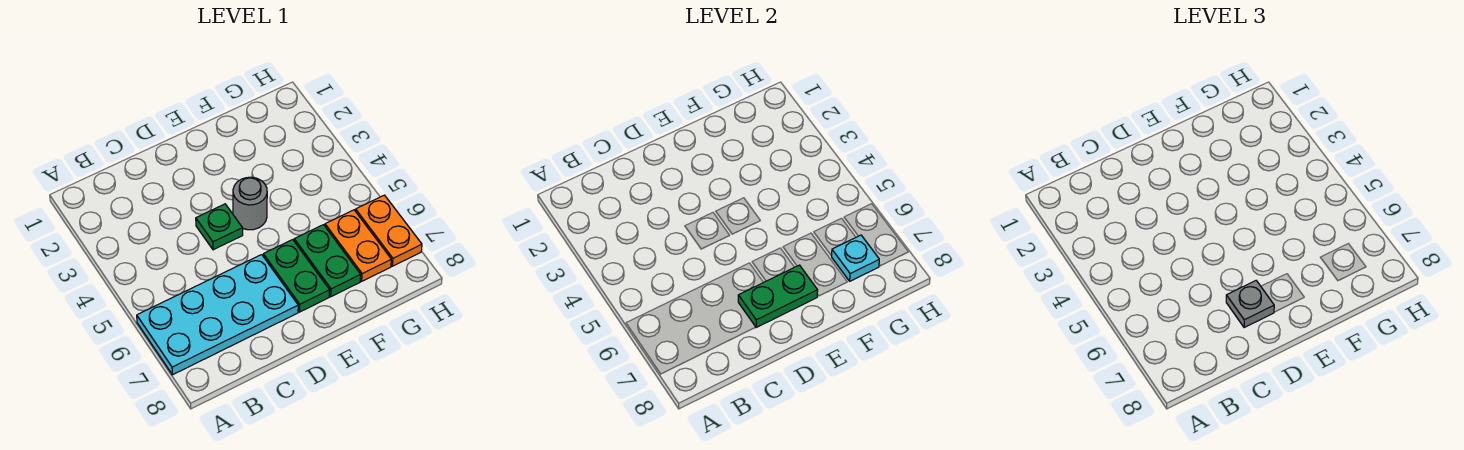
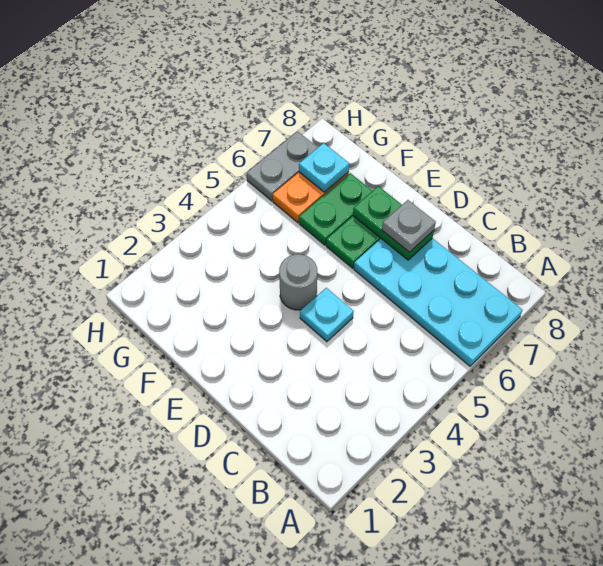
green 1x1 plate [196,204,243,250] -> cyan 1x1 plate [300,288,354,342]
orange 1x2 plate [356,195,422,266] -> grey 1x2 plate [247,131,318,201]

